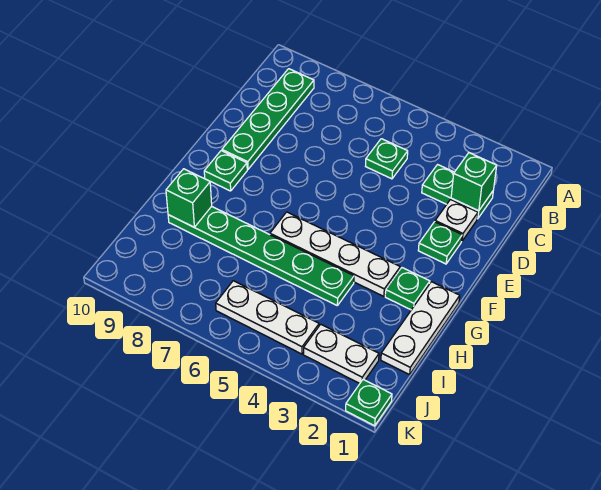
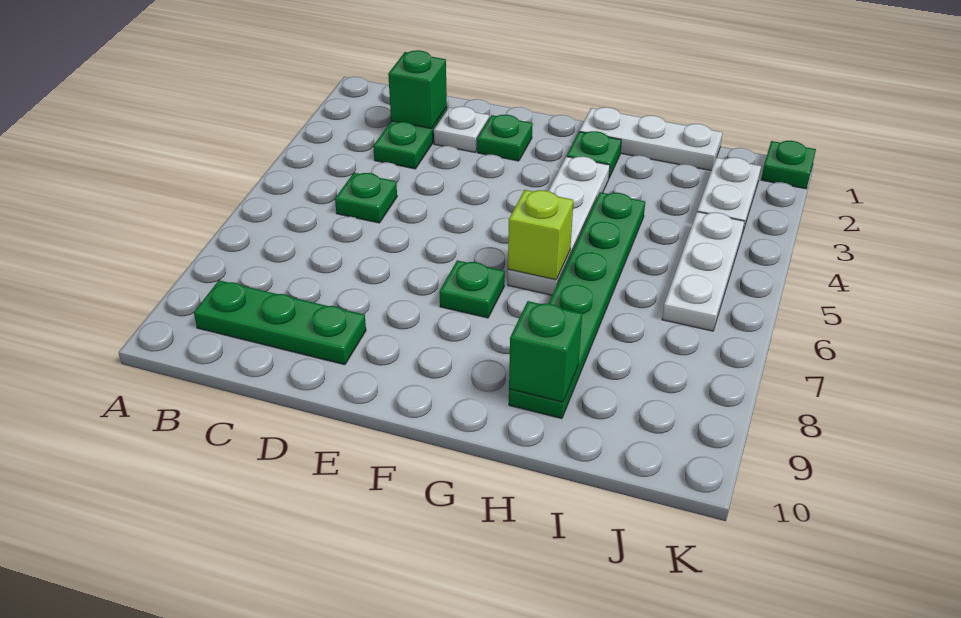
green 1x4 plate [222,69,314,169] -> green 1x3 plate [194,280,366,365]
green 1x1 plate [204,151,247,191] -> green 1x1 plate moved to [440,260,505,318]
none -> lime 1x1 brick [508,190,573,280]

